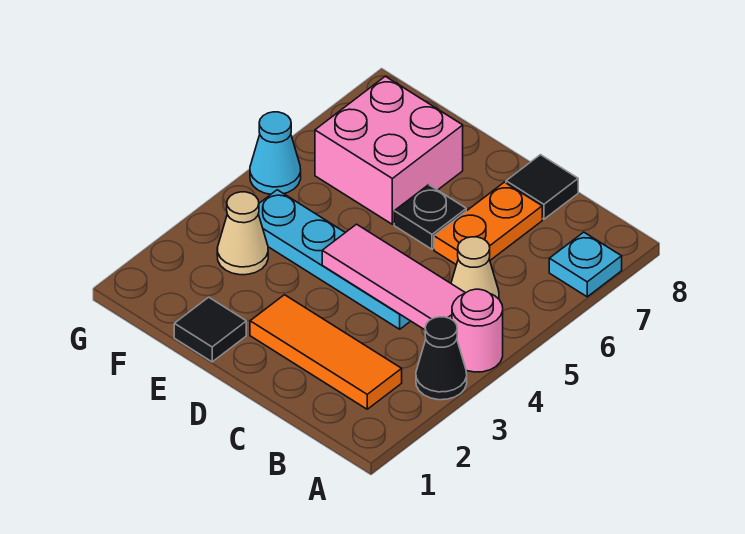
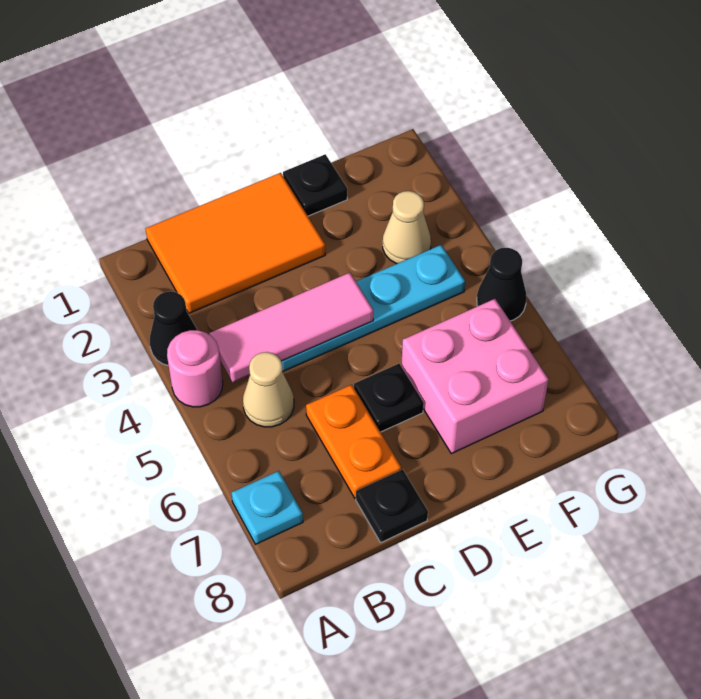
orange 1x3 tile [250,295,402,409] -> orange 2x3 tile [146,173,325,313]
black 1x1 tile [506,155,578,219] -> black 1x1 plate [356,469,428,542]
black 1x1 tile [174,297,246,362] -> black 1x1 plate [283,154,347,216]
cyan 1x1 cone [250,112,301,194] -> black 1x1 cone [477,248,527,321]

